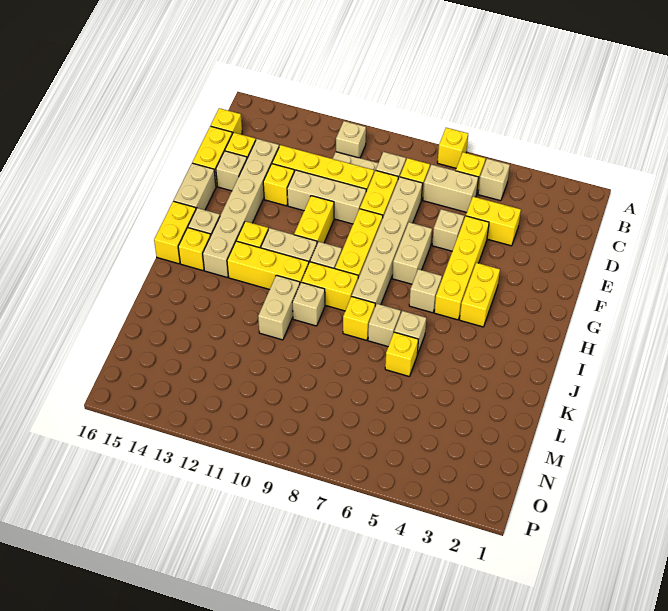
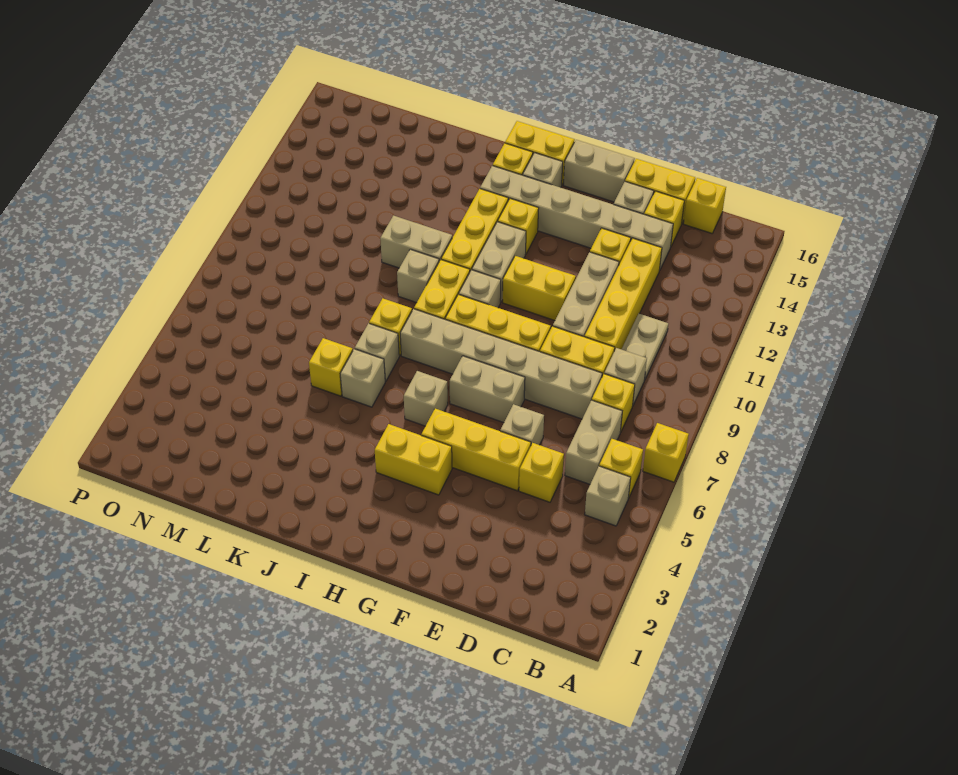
tan 1x1 brick [336,121,366,158] -> none
yellow 1x2 brick [466,197,521,246] -> yellow 1x1 brick [519,443,564,502]
yellow 1x4 brick [434,216,489,320] -> yellow 1x3 brick [421,409,531,491]

